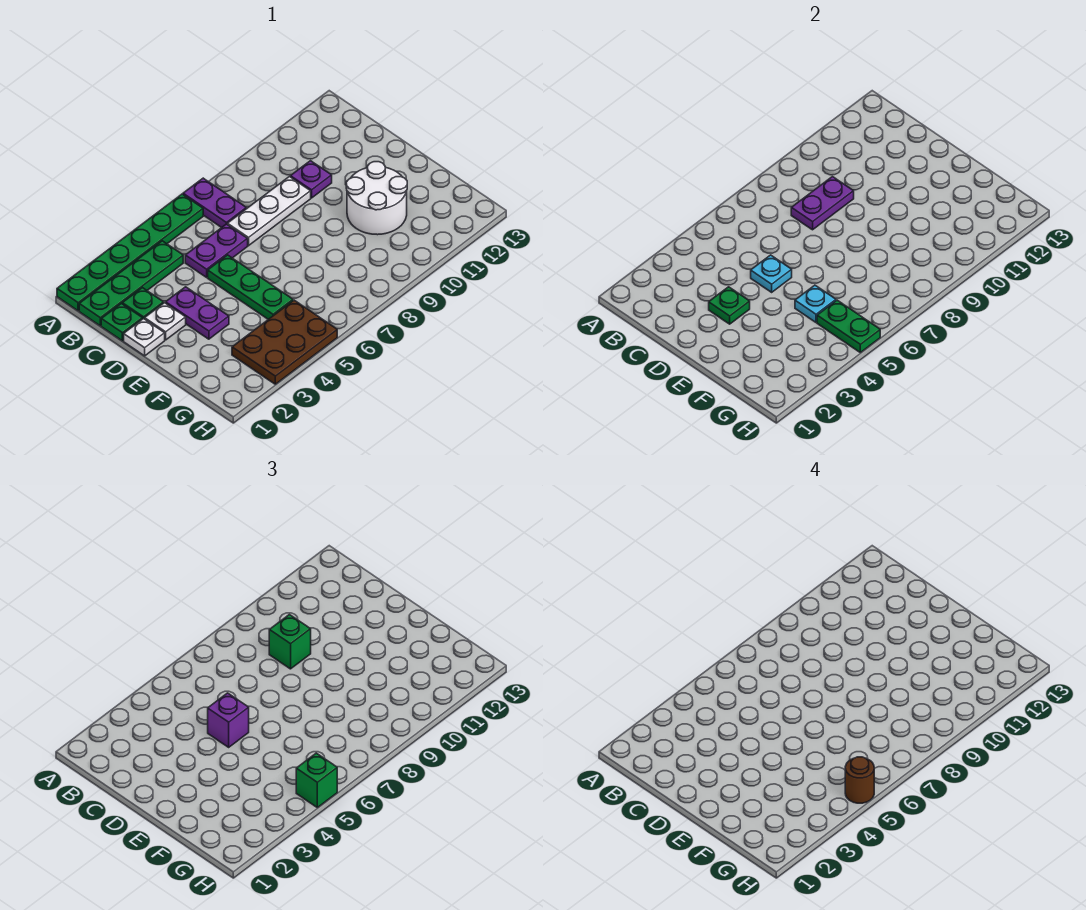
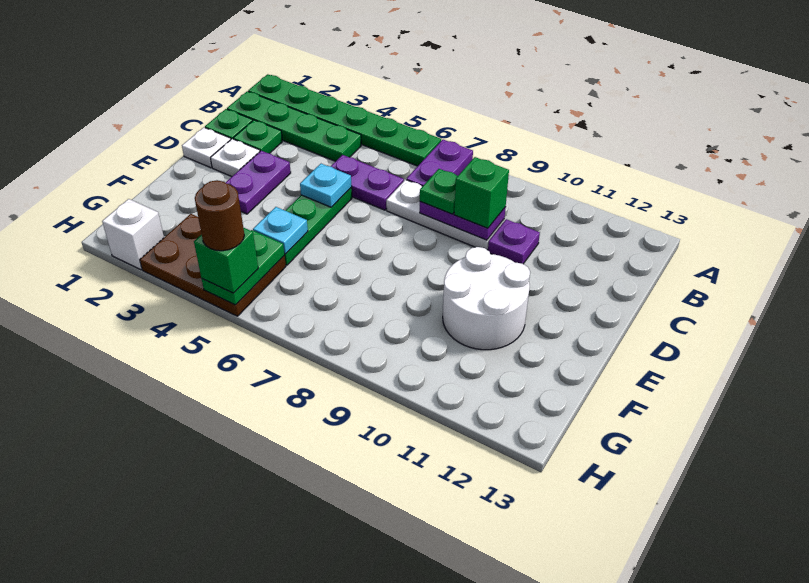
green 1x1 plate [709,287,750,324] -> green 1x1 plate moved to [420,169,458,214]
purple 1x1 brick [208,693,249,747] -> none
none -> white 1x1 brick [102,199,164,270]

